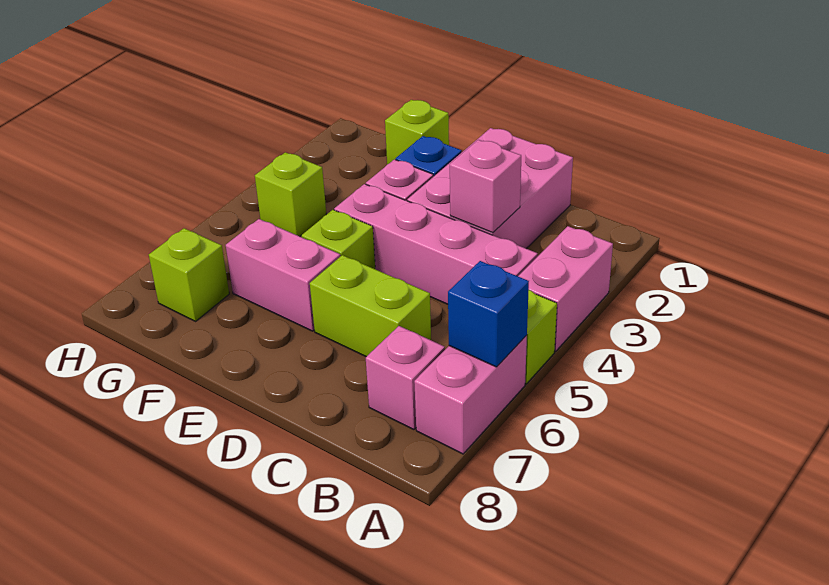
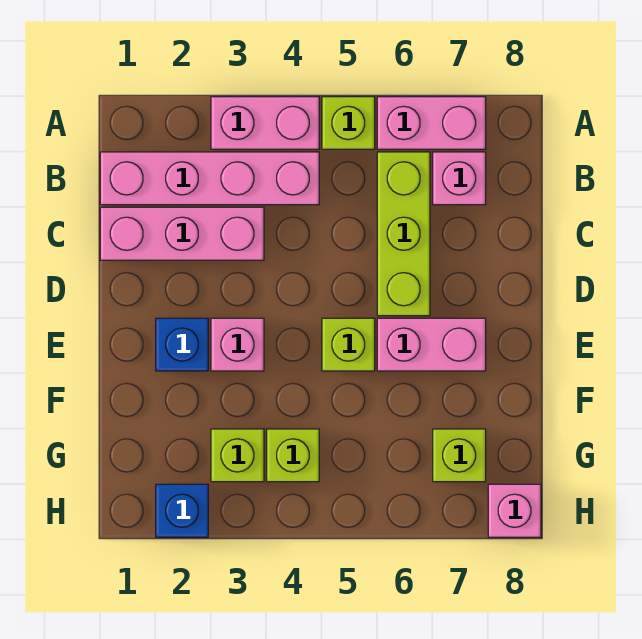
blue 1x1 brick [448,261,529,367] -> blue 1x1 brick moved to [156,484,208,537]
pink 1x4 brick [334,184,538,304] -> pink 1x4 brick turned to [100,152,319,205]
pink 2x3 brick [407,128,573,248] -> pink 1x3 brick [100,207,264,260]
pink 1x1 brick [450,140,521,233] -> pink 1x1 brick moved to [488,484,541,537]
lime 1x2 brick [310,255,431,357] -> lime 1x3 brick [377,152,430,316]
pink 1x2 brick [226,219,340,331] -> pink 1x2 brick turned to [377,318,486,371]
lime 1x1 brick [385,100,449,164] -> lime 1x1 brick moved to [211,429,264,482]

